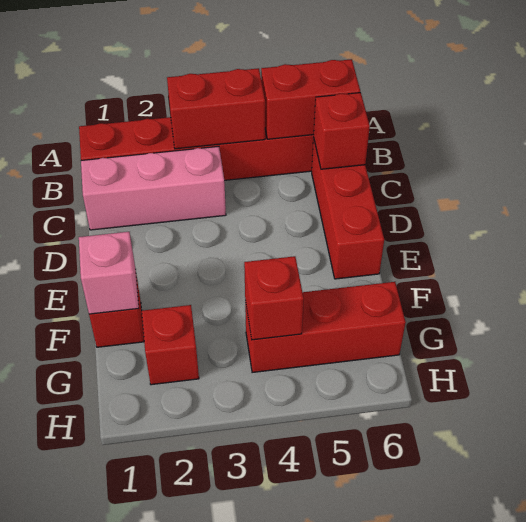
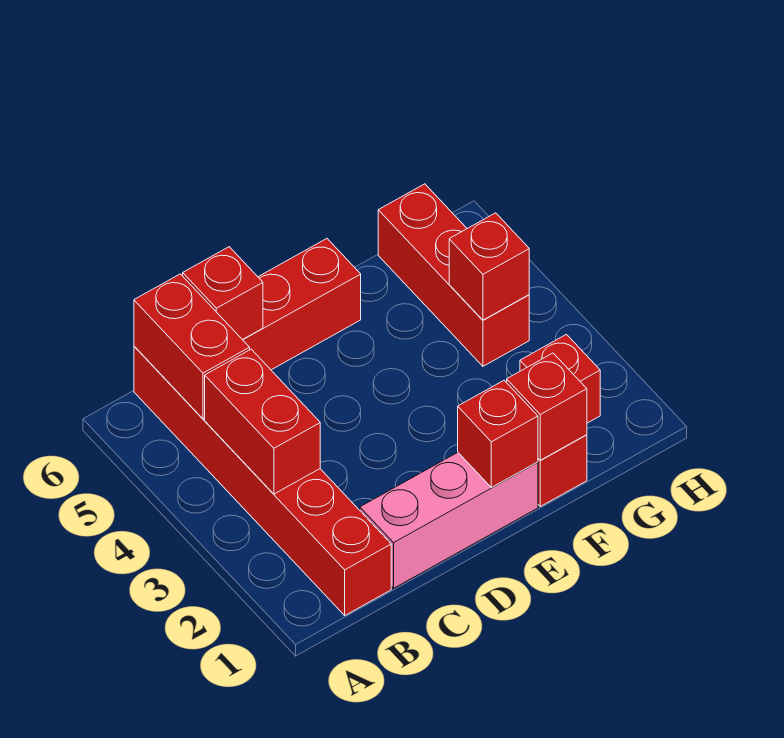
pink 1x3 brick [81,146,226,230] -> pink 1x3 brick turned to [360,453,538,588]
none -> red 1x1 brick [458,380,538,488]
pink 1x1 brick [79,232,139,314] -> red 1x1 brick [507,353,587,460]

